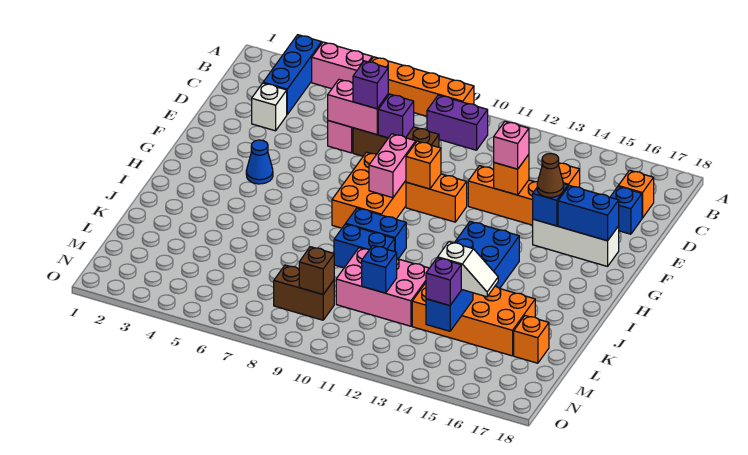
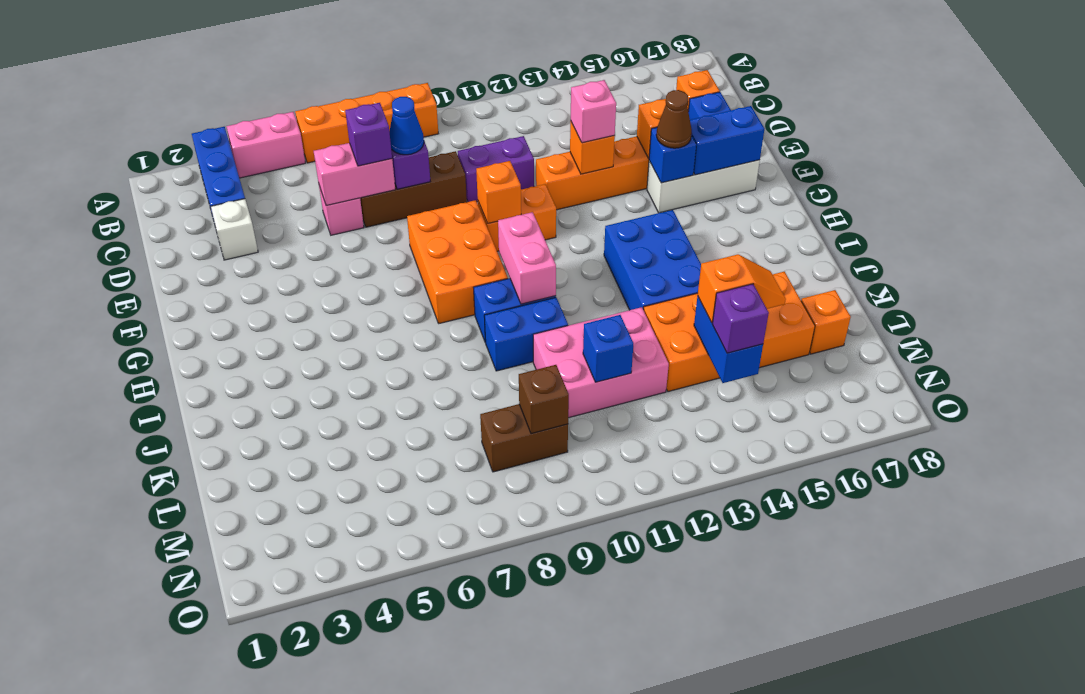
purple 1x2 brick [427,95,488,150] -> purple 1x2 brick moved to [458,136,534,202]
pink 1x2 brick [369,134,416,198] -> pink 1x2 brick moved to [498,212,556,304]
blue 1x1 cone [246,140,273,184] -> blue 1x1 cone moved to [389,97,424,155]
white 1x2 slope [438,242,498,297] -> orange 1x2 slope [698,254,786,323]

